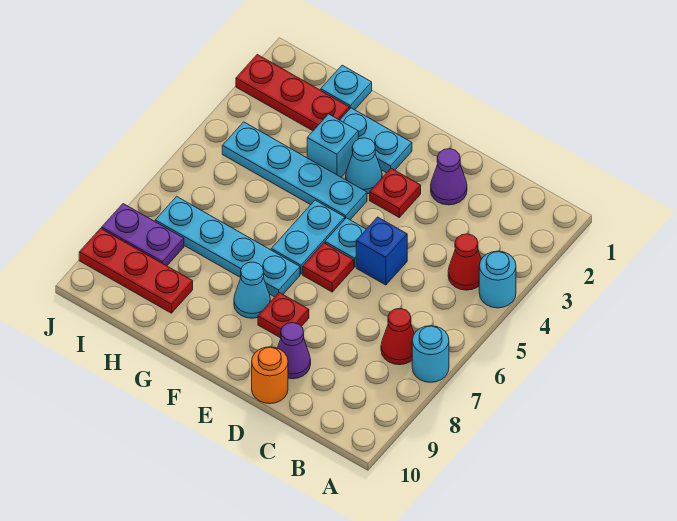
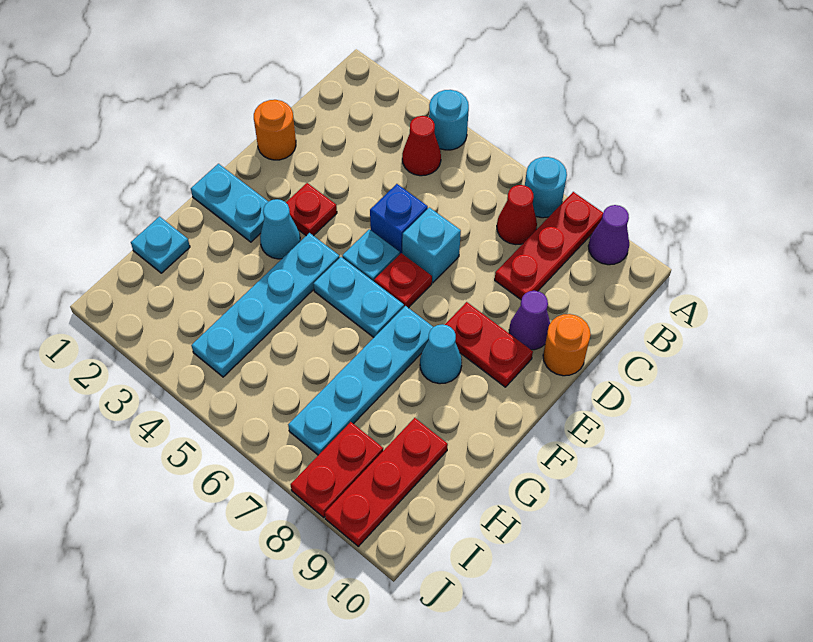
none -> orange 1x1 round brick [254,100,296,160]
purple 1x1 cone [431,149,467,205] -> purple 1x1 cone moved to [588,205,629,265]
red 1x1 plate [258,293,309,338] -> red 1x2 plate [445,302,533,387]
cyan 1x2 plate [340,108,412,173] -> cyan 1x2 plate turned to [191,164,268,242]
cyan 1x1 brick [307,114,358,177] -> cyan 1x1 brick moved to [402,208,461,282]
red 1x3 plate [236,55,349,131] -> red 1x3 plate moved to [495,192,603,299]
purple 1x2 plate [102,204,184,266] -> red 1x2 plate [291,422,383,517]

